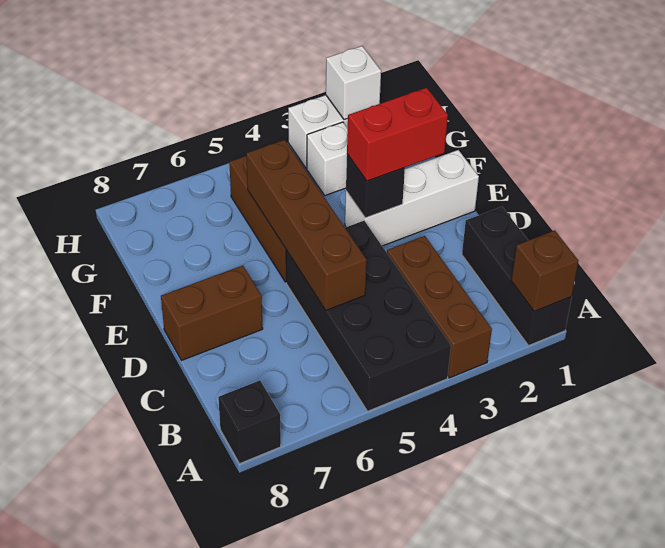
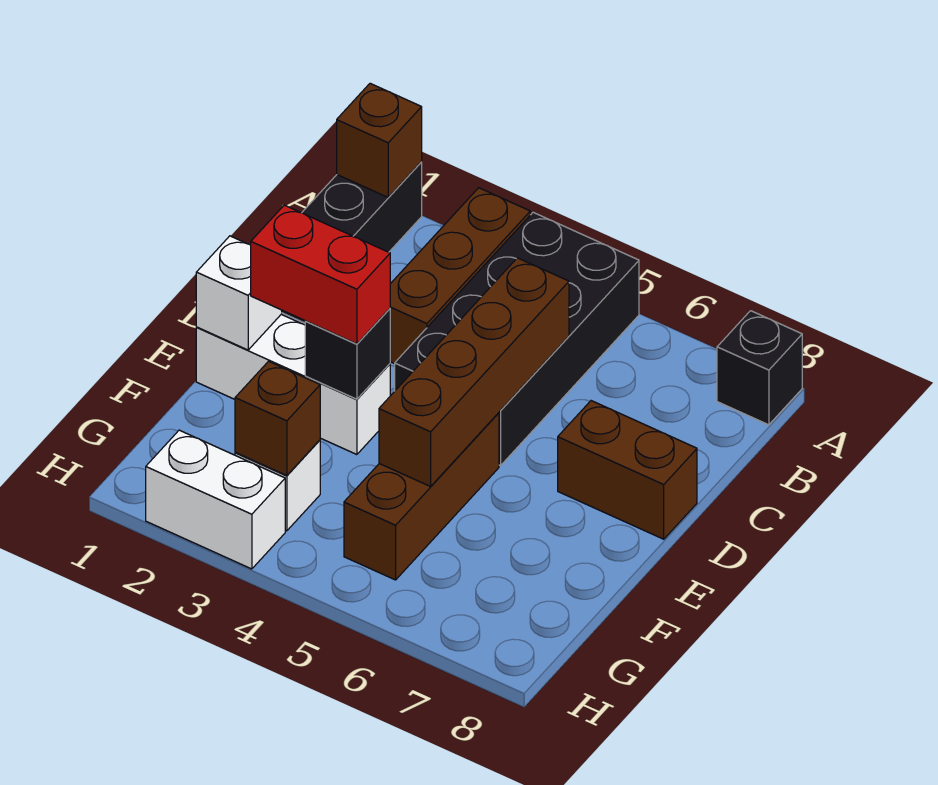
none -> brown 1x1 brick [235,361,320,476]
white 1x1 brick [326,46,381,120] -> white 1x1 brick moved to [196,236,282,350]

